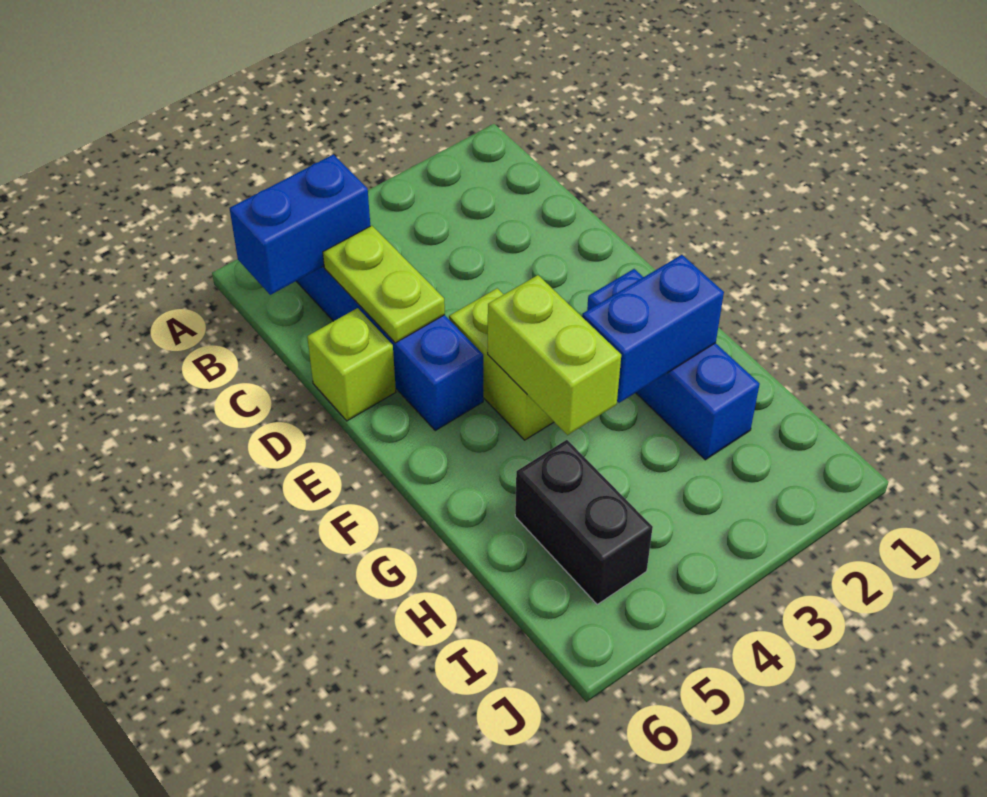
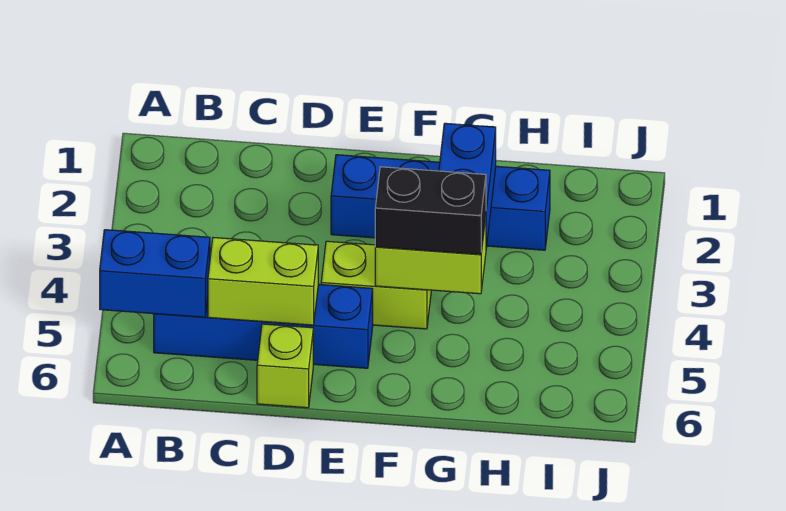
blue 1x2 brick [230,154,370,295] -> blue 1x2 brick turned to [100,230,210,317]
lime 1x2 plate [323,226,445,343] -> lime 1x2 brick [208,238,318,325]
blue 1x3 brick [587,269,760,460] -> blue 1x4 brick [331,155,550,250]
black 1x2 brick [515,440,653,604] -> black 1x2 brick moved to [375,167,486,255]

